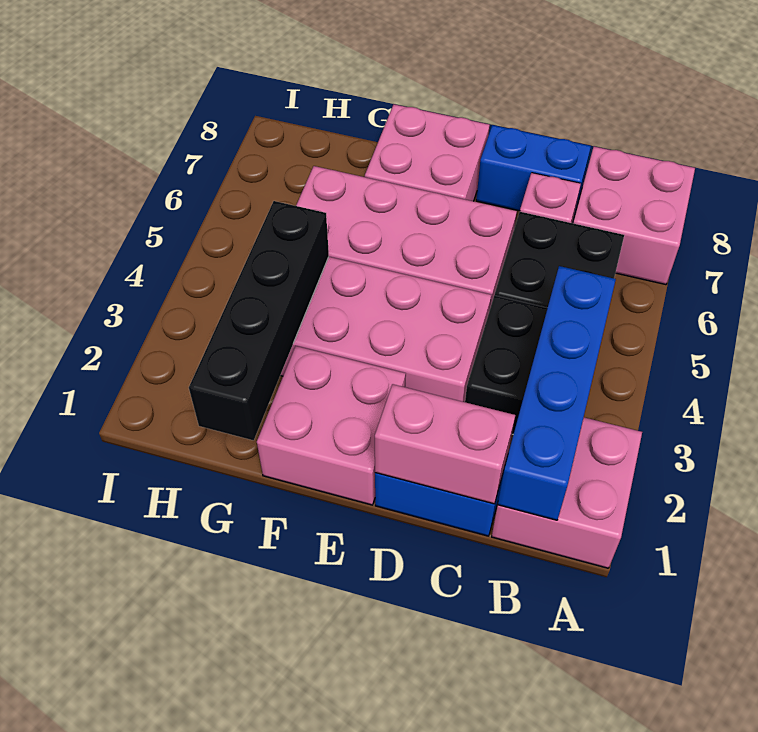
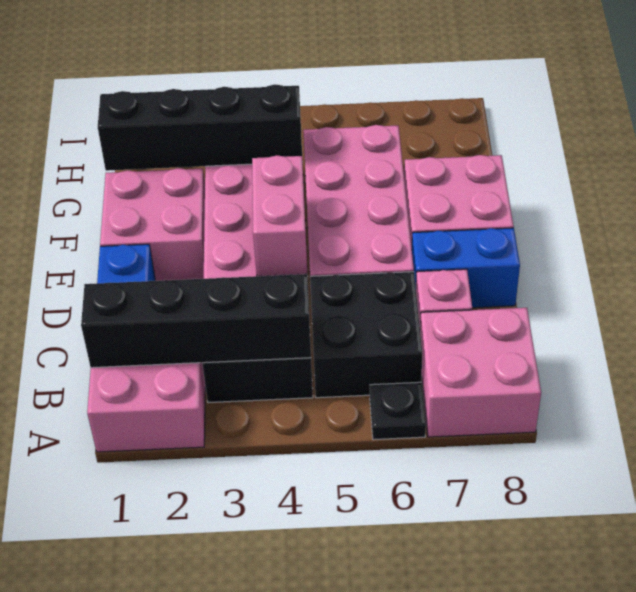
none -> black 1x1 plate [370,382,426,440]
blue 1x4 brick [498,266,616,520] -> black 1x4 brick [81,274,311,368]
pink 1x2 brick [375,384,515,504] -> pink 1x2 brick moved to [252,155,307,276]
blue 1x2 brick [476,125,591,216] -> blue 1x2 brick turned to [412,228,520,308]

